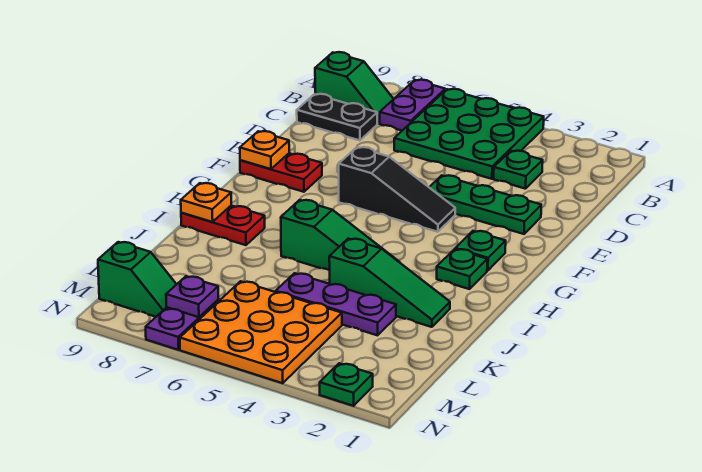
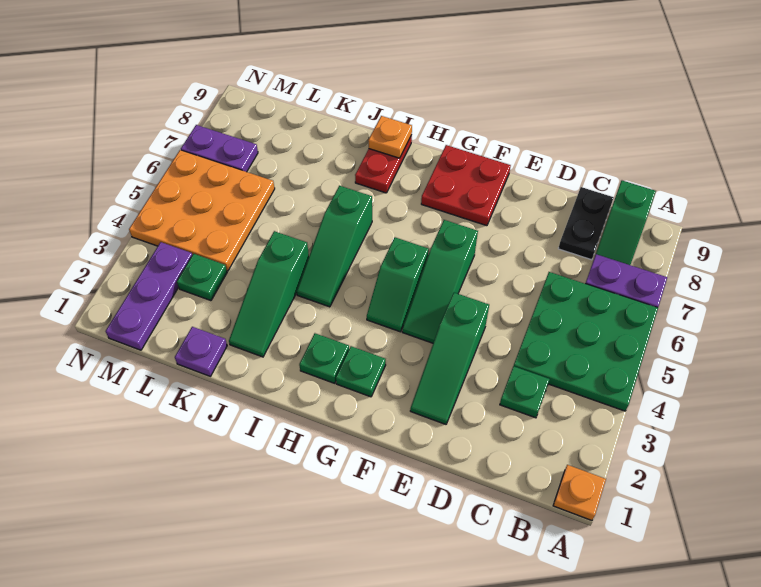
green 1x3 plate [429,175,541,234] -> green 1x3 slope [410,293,489,424]
black 1x3 slope [339,147,455,232] -> green 1x3 slope [402,220,478,343]
red 1x2 plate [240,153,322,192] -> red 2x2 plate [421,145,511,226]
orange 1x1 plate [240,131,289,169] -> orange 1x1 plate moved to [553,465,606,520]
purple 1x3 plate [276,273,396,335] -> purple 1x3 plate moved to [106,242,192,350]
purple 1x1 plate [166,276,219,317] -> purple 1x1 plate moved to [175,327,227,376]
green 1x2 slope [98,242,177,317] -> green 1x2 slope moved to [367,237,429,332]
green 1x1 plate [320,363,373,406] -> green 1x1 plate moved to [177,254,227,301]

